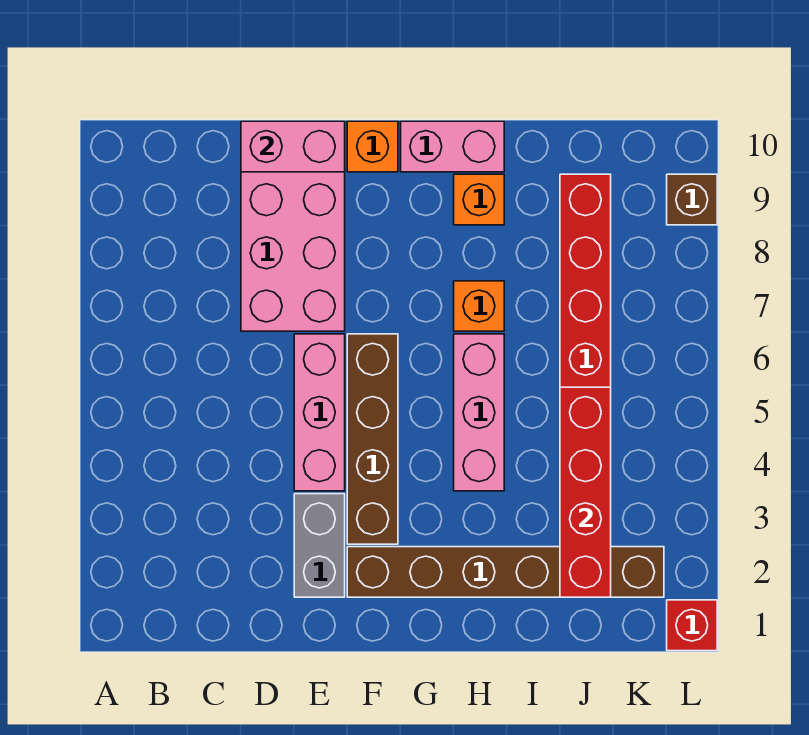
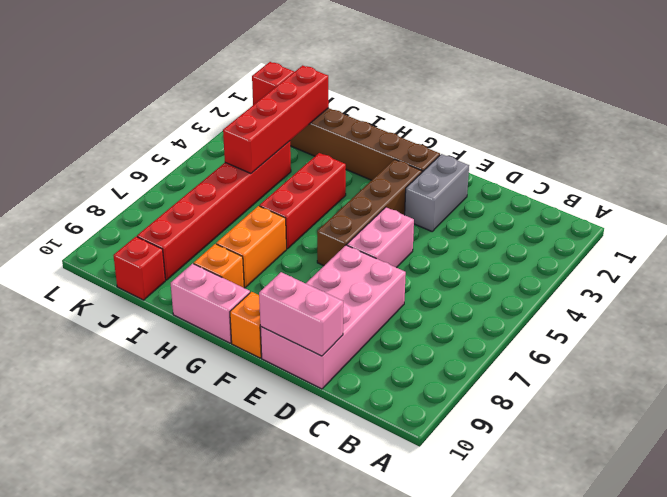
pink 1x3 brick [294,334,345,491] -> pink 1x2 brick [347,207,414,268]
pink 1x3 brick [454,334,504,491] -> red 1x3 brick [259,153,346,249]
orange 1x1 brick [454,281,504,331] -> orange 1x2 brick [216,206,286,287]
none -> red 1x1 brick [113,237,165,300]
brown 1x1 brick [667,174,717,225] -> none

